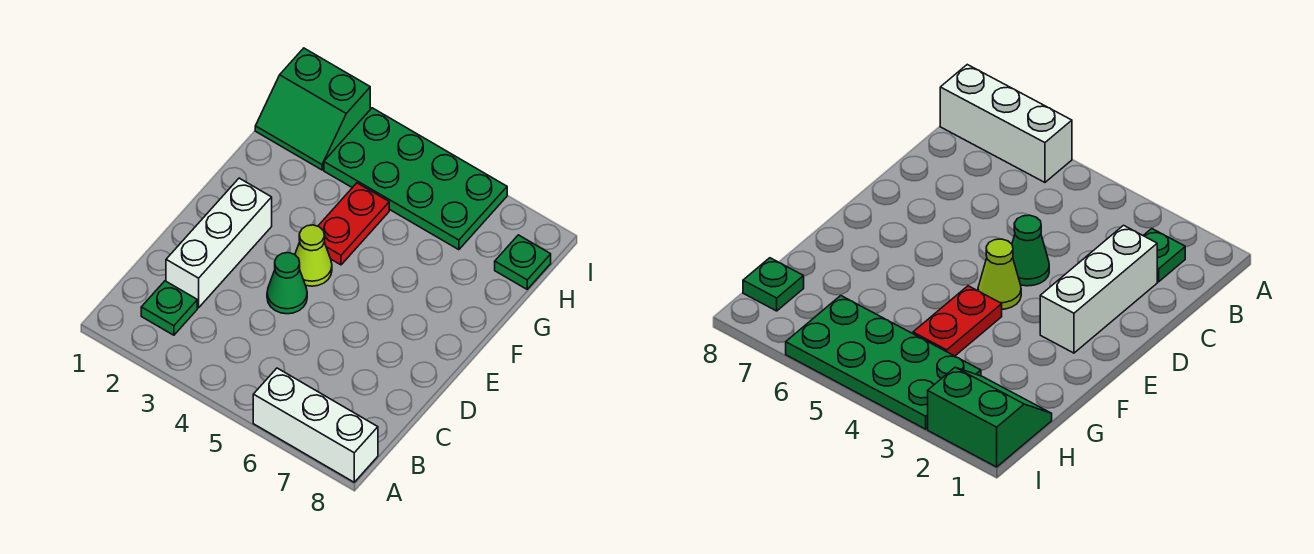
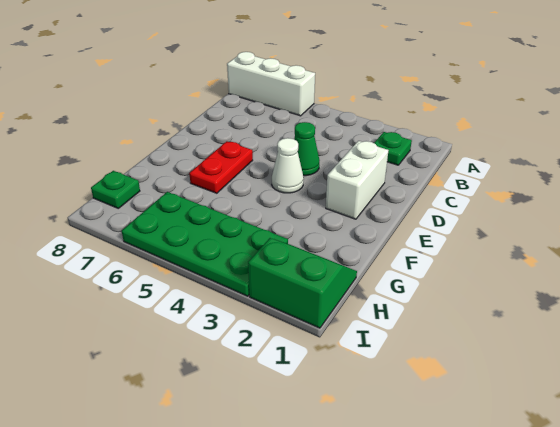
white 1x3 brick [166,178,272,308] -> white 1x2 brick [326,141,389,219]
lime 1x1 cone [295,225,332,286] -> white 1x1 cone [272,138,304,193]
red 1x2 plate [318,183,389,265] -> red 1x2 plate moved to [189,141,253,193]

